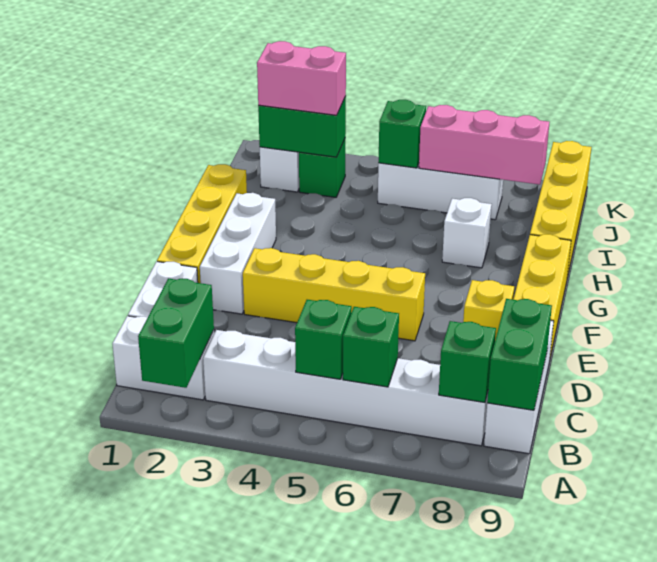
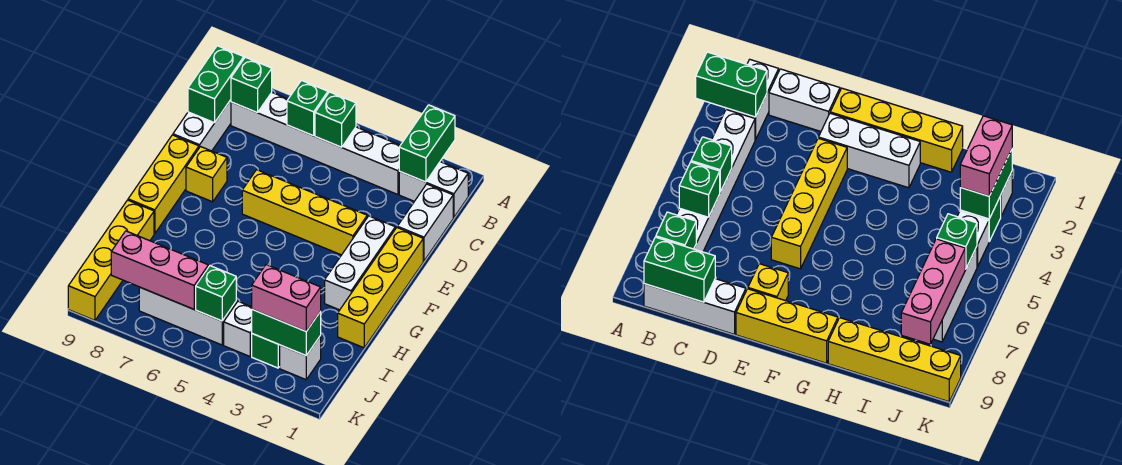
white 1x1 brick [442,198,492,268] -> white 1x1 brick moved to [224,301,252,356]

